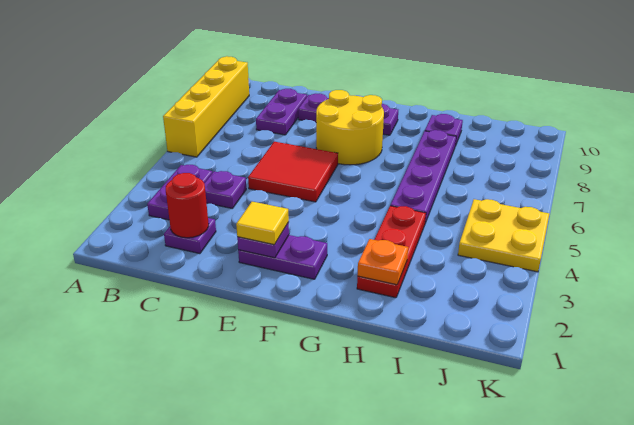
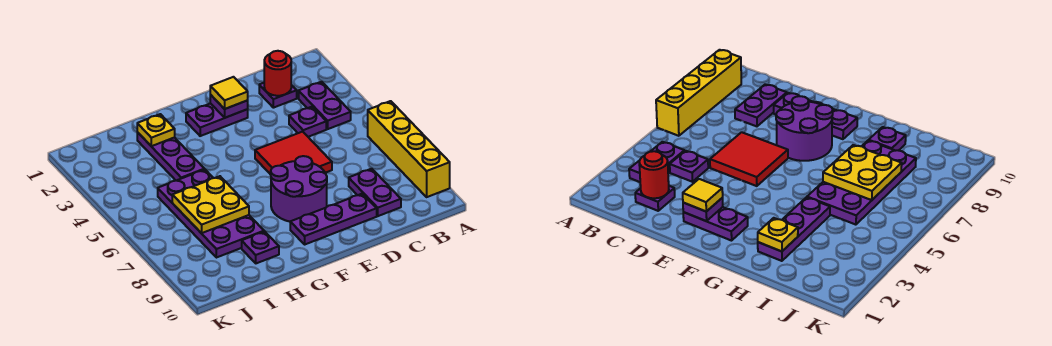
yellow 2x2 round brick [316,90,384,165] -> purple 2x2 round brick [271,156,327,222]
red 1x3 plate [357,206,426,298] -> purple 1x3 plate [137,132,204,181]
orange 1x1 plate [357,239,408,285] -> yellow 1x1 plate [137,114,175,146]
purple 1x4 plate [390,130,456,223] -> purple 2x4 plate [158,169,264,258]
yellow 2x2 plate [458,199,549,272] -> yellow 2x2 plate moved to [172,176,249,233]

